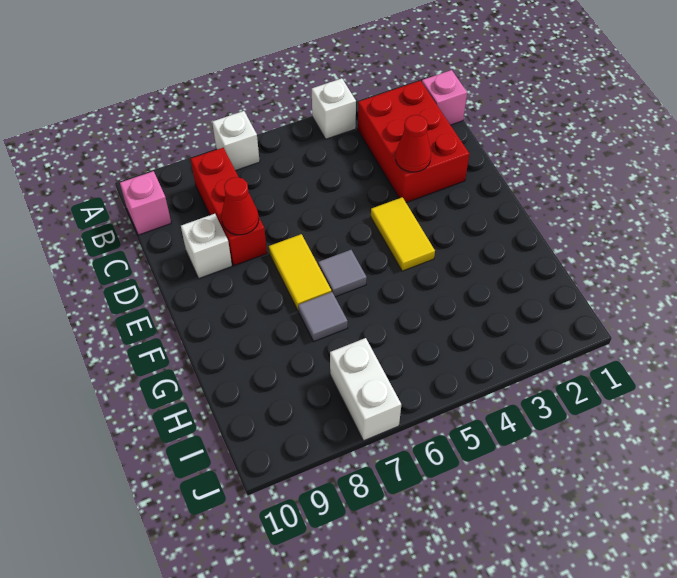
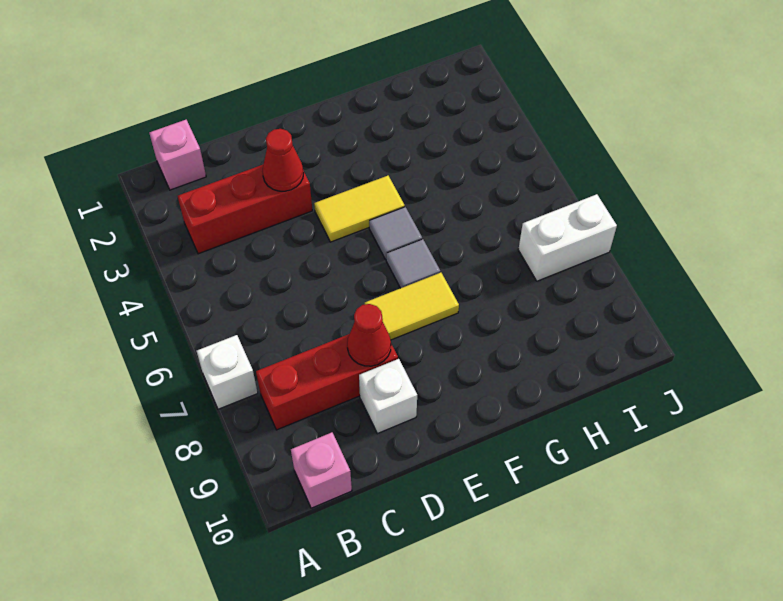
white 1x1 brick [312,78,356,139] -> none
red 2x3 brick [358,81,469,202] -> red 1x3 brick [178,165,312,254]
grey 1x1 tile [298,292,348,342] -> grey 1x1 tile moved to [369,207,422,260]

